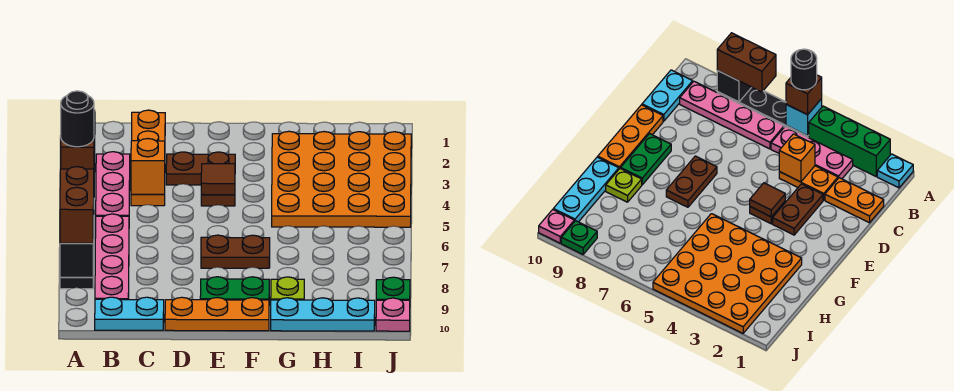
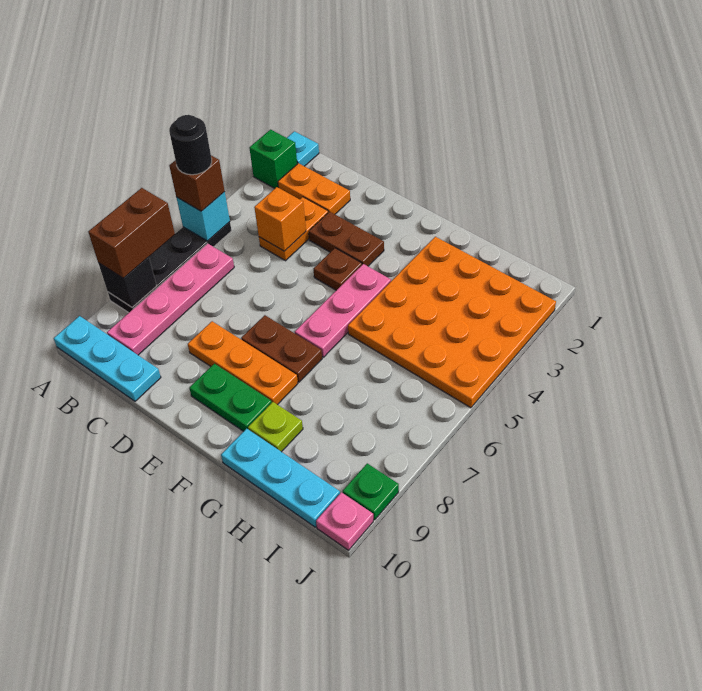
green 1x3 brick [809,106,890,176] -> green 1x1 brick [249,130,297,188]
pink 1x3 plate [96,152,130,216] -> pink 1x3 plate moved to [295,264,391,357]
cyan 1x2 plate [95,297,164,330] -> cyan 1x3 plate [54,316,161,401]
orange 1x2 plate [132,110,165,141] -> orange 1x2 plate turned to [278,163,350,214]
orange 1x3 plate [165,297,269,331] -> orange 1x3 plate moved to [188,321,298,405]
brown 1x1 tile [201,164,235,195] -> none

